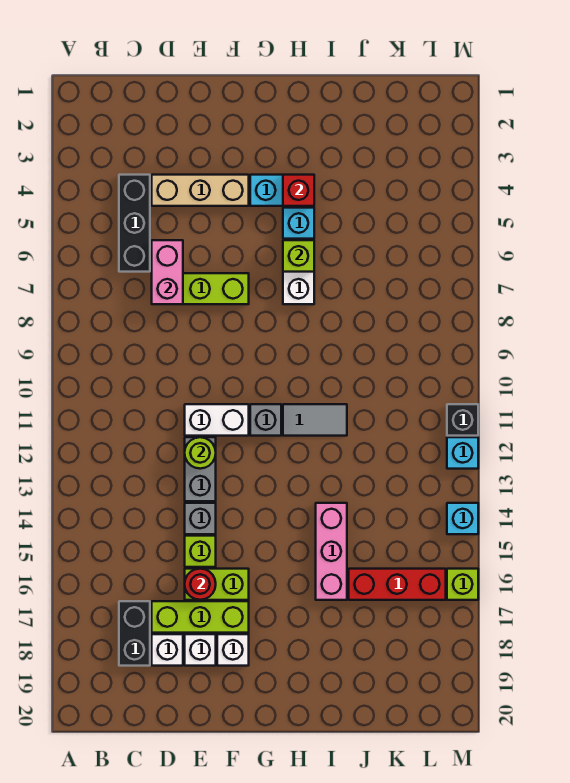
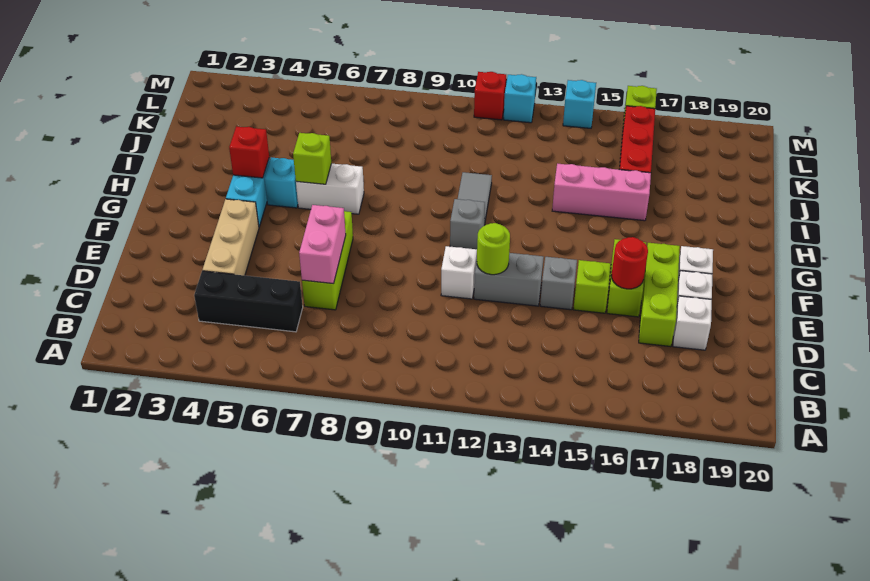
black 1x2 brick [119,601,150,666] -> none
pink 1x2 brick [152,240,183,304] -> pink 1x2 brick turned to [299,205,346,284]
white 1x2 brick [185,404,249,436] -> white 1x1 brick [441,246,477,299]
black 1x1 brick [447,404,478,436] -> red 1x1 brick [474,72,506,120]

